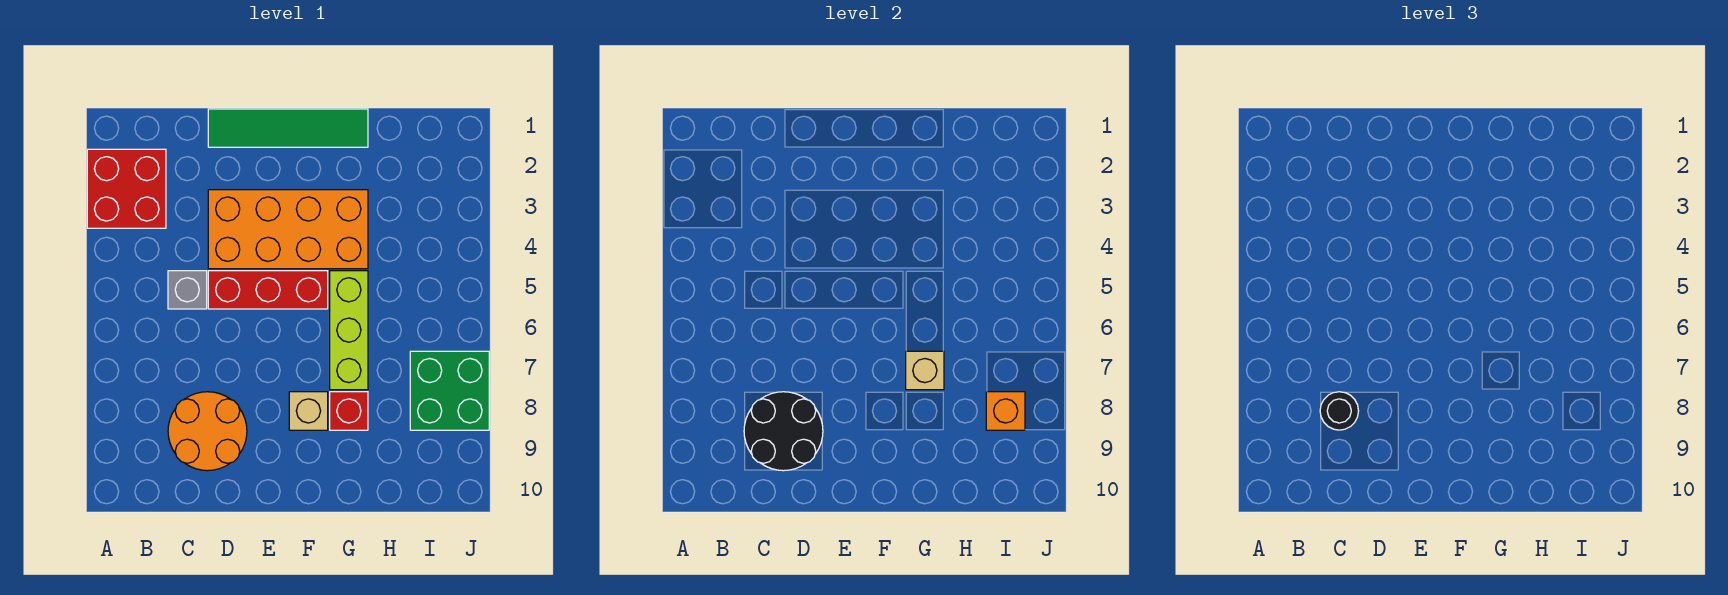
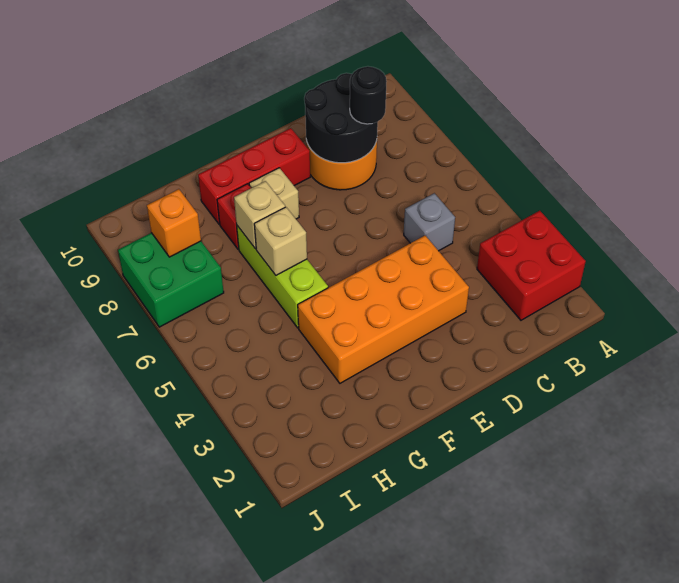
green 1x4 tile [208,109,368,147] -> none
red 1x3 brick [208,271,328,309] -> red 1x3 brick moved to [198,128,310,224]
none -> tan 1x1 brick [254,207,307,275]

